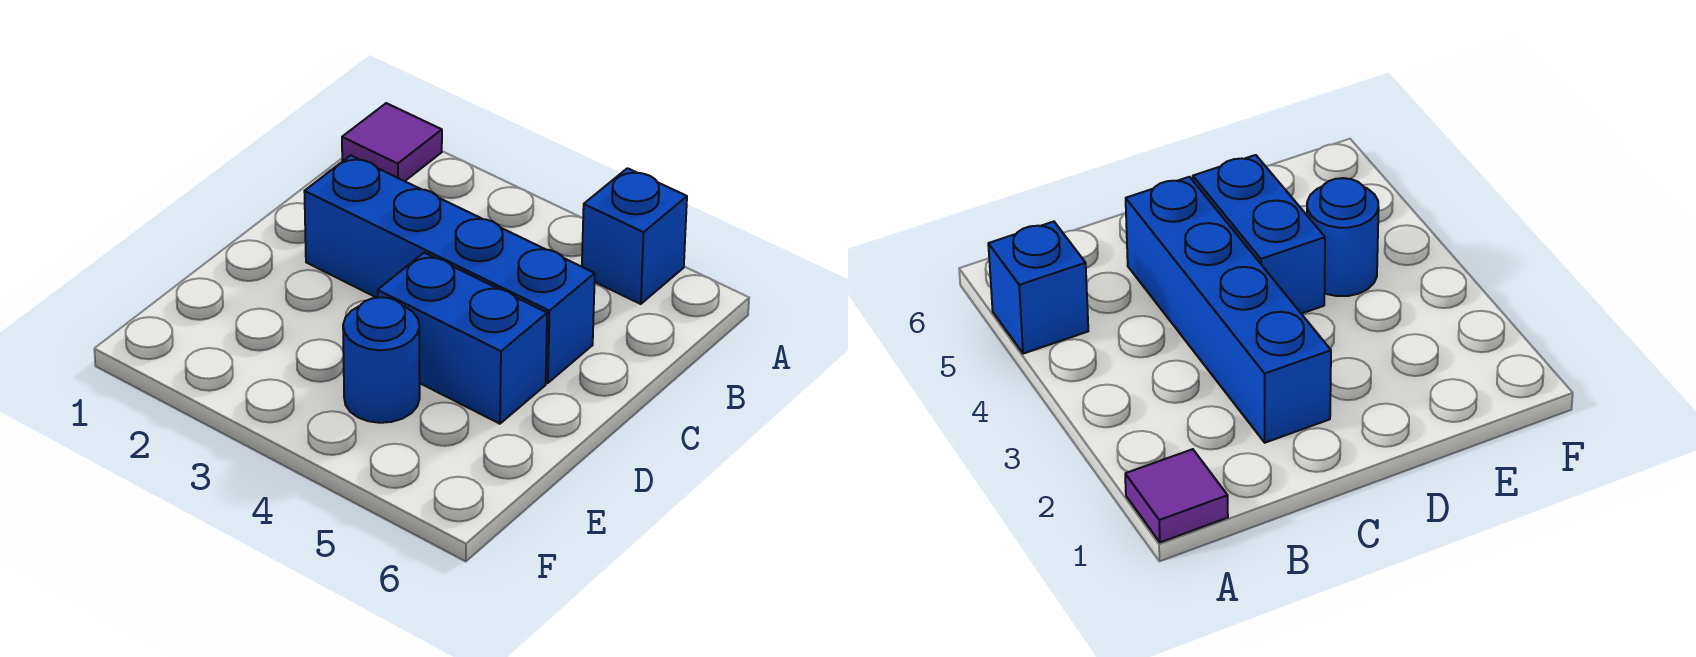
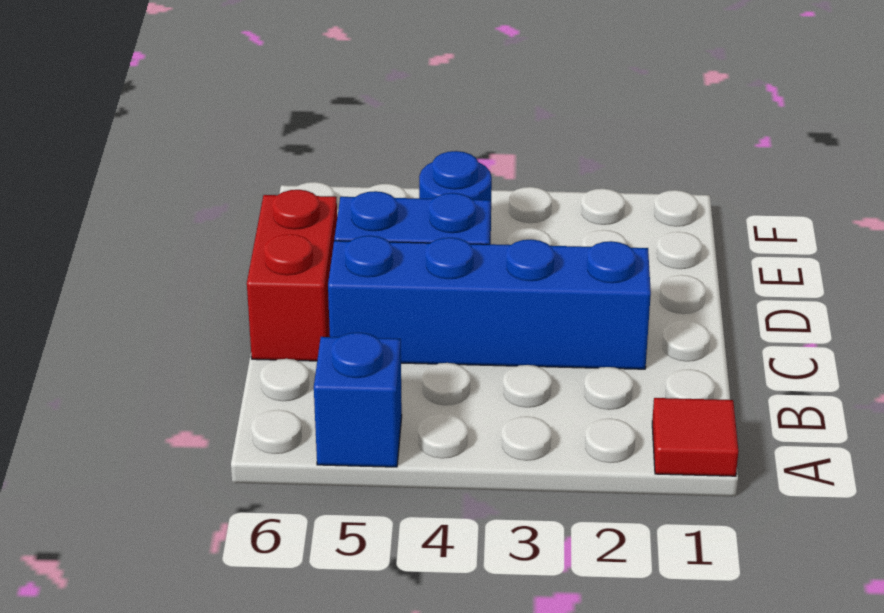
purple 1x1 tile [342,103,442,181] -> red 1x1 tile [652,398,738,476]
none -> red 1x2 brick [247,190,337,361]

